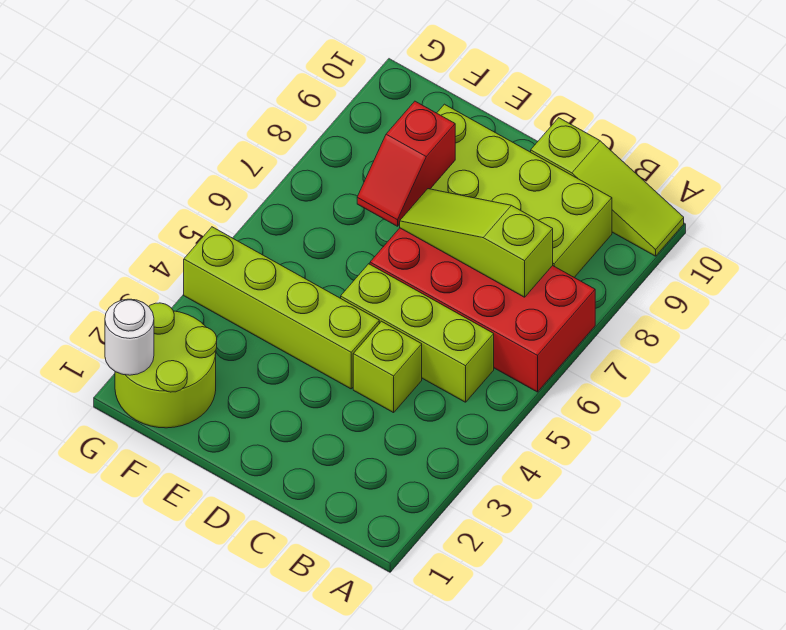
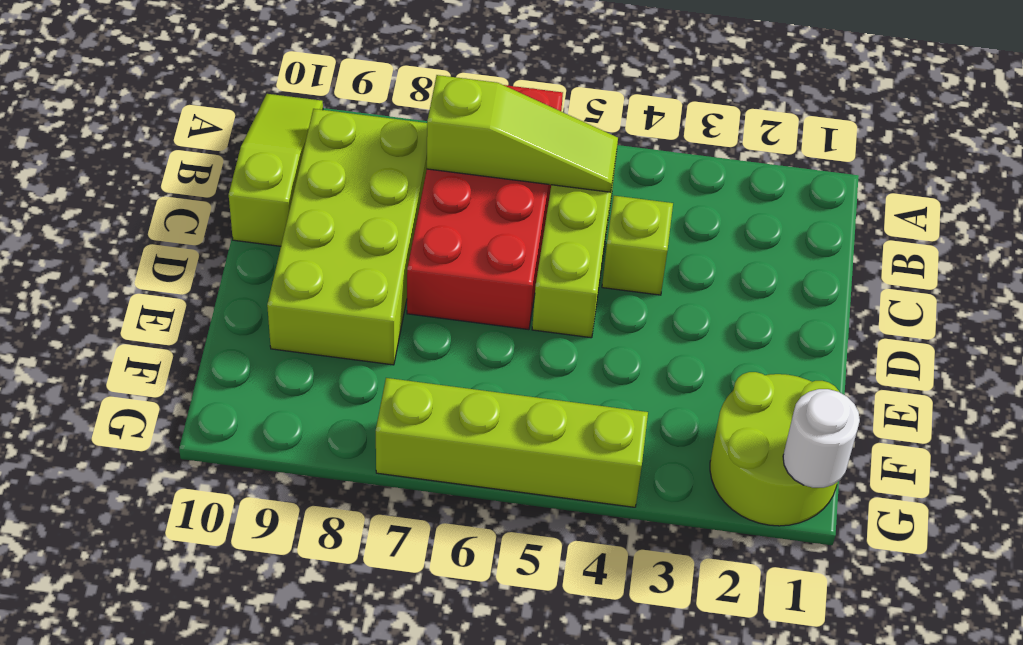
lime 1x3 slope [400,189,553,297] -> lime 1x3 slope turned to [427,75,618,192]
lime 1x4 brick [184,227,379,389] -> lime 1x4 brick turned to [376,378,648,507]
red 1x2 slope [357,101,455,226] -> none

